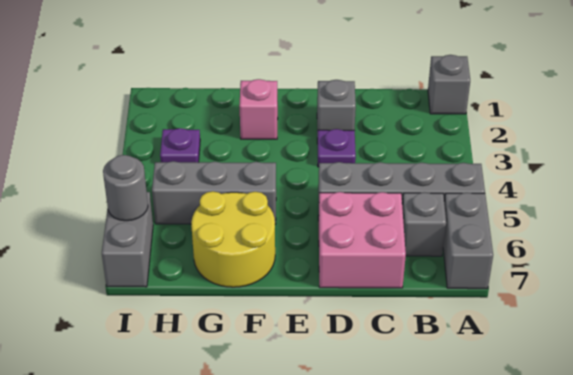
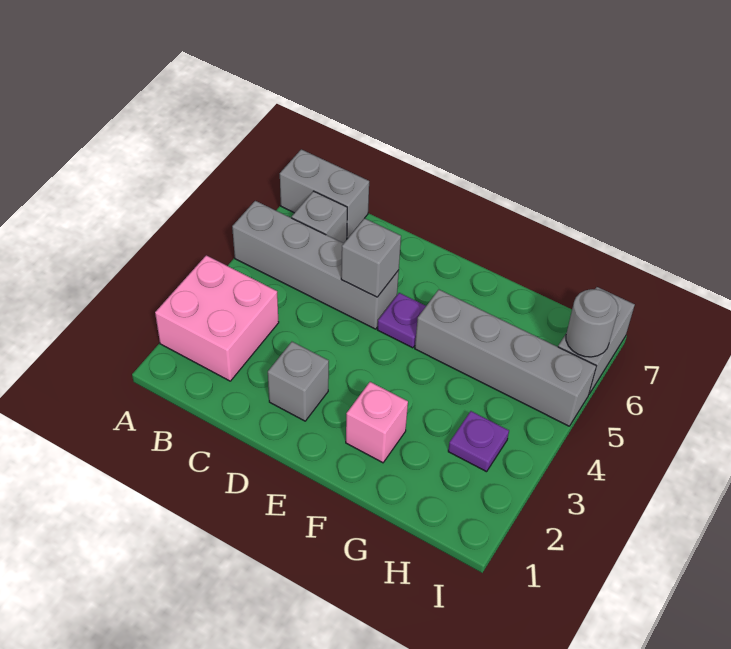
grey 1x1 brick [428,55,470,114] -> grey 1x1 brick moved to [341,218,401,297]
grey 1x2 brick [443,193,493,289] -> grey 1x2 brick turned to [280,149,369,238]
pink 2x2 brick [319,192,406,288] -> pink 2x2 brick moved to [155,255,279,381]
purple 1x1 plate [317,129,356,167] -> purple 1x1 plate moved to [377,293,426,348]
grey 1x3 brick [152,161,276,224] -> grey 1x4 brick [415,290,596,426]
yellow 2x2 round brick [191,191,275,287] -> none

